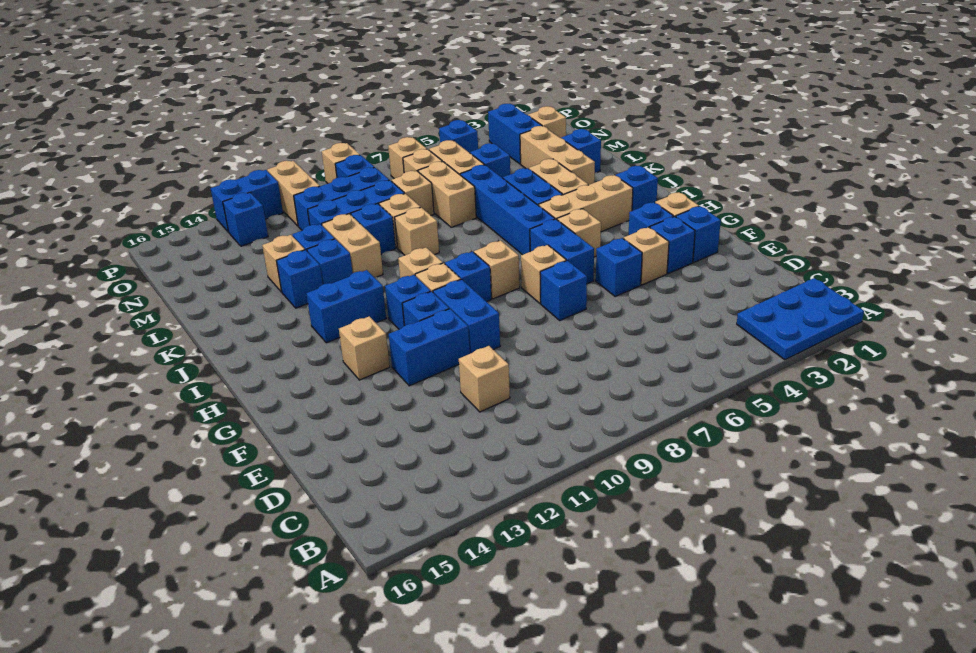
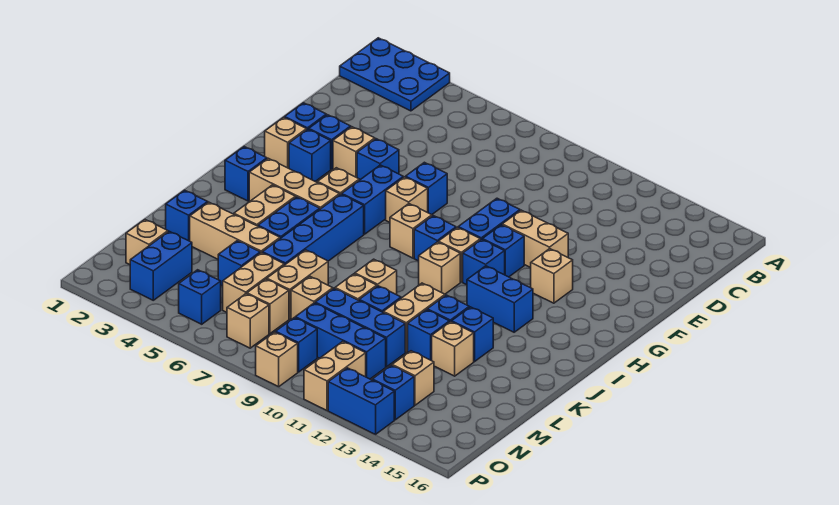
tan 1x1 brick [459,346,510,412] -> tan 1x1 brick moved to [392,351,434,405]
blue 1x2 brick [389,309,470,386] -> tan 1x2 brick [502,210,568,268]
tan 1x3 brick [520,126,595,185] -> tan 1x3 brick turned to [190,202,280,259]

